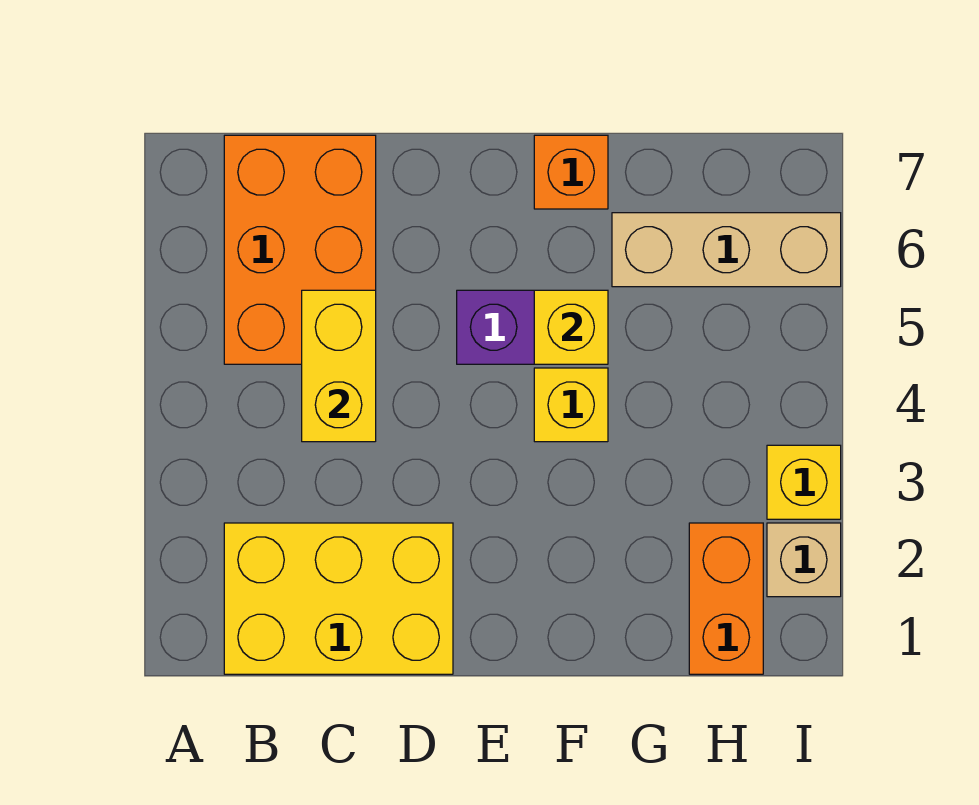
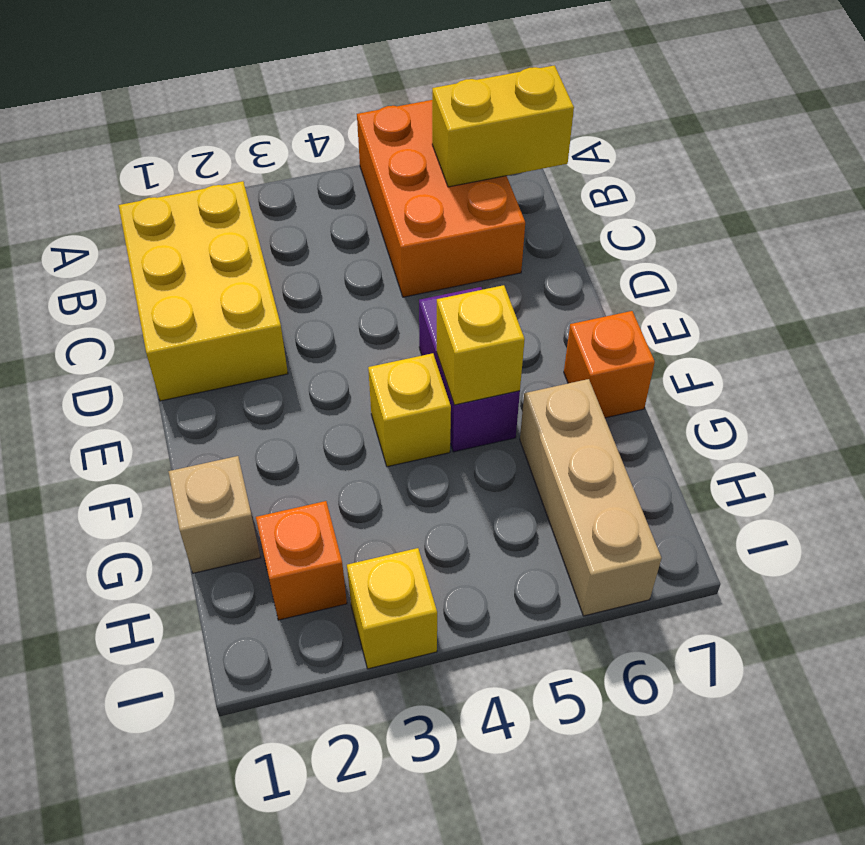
orange 2x3 brick [224,135,376,364] -> orange 2x3 brick turned to [357,100,525,297]
yellow 1x2 brick [302,290,376,442] -> yellow 1x2 brick moved to [432,65,574,187]
orange 1x2 brick [689,523,763,674] -> orange 1x1 brick [256,501,347,620]
tan 1x1 brick [767,523,841,597] -> tan 1x1 brick moved to [169,456,261,573]

